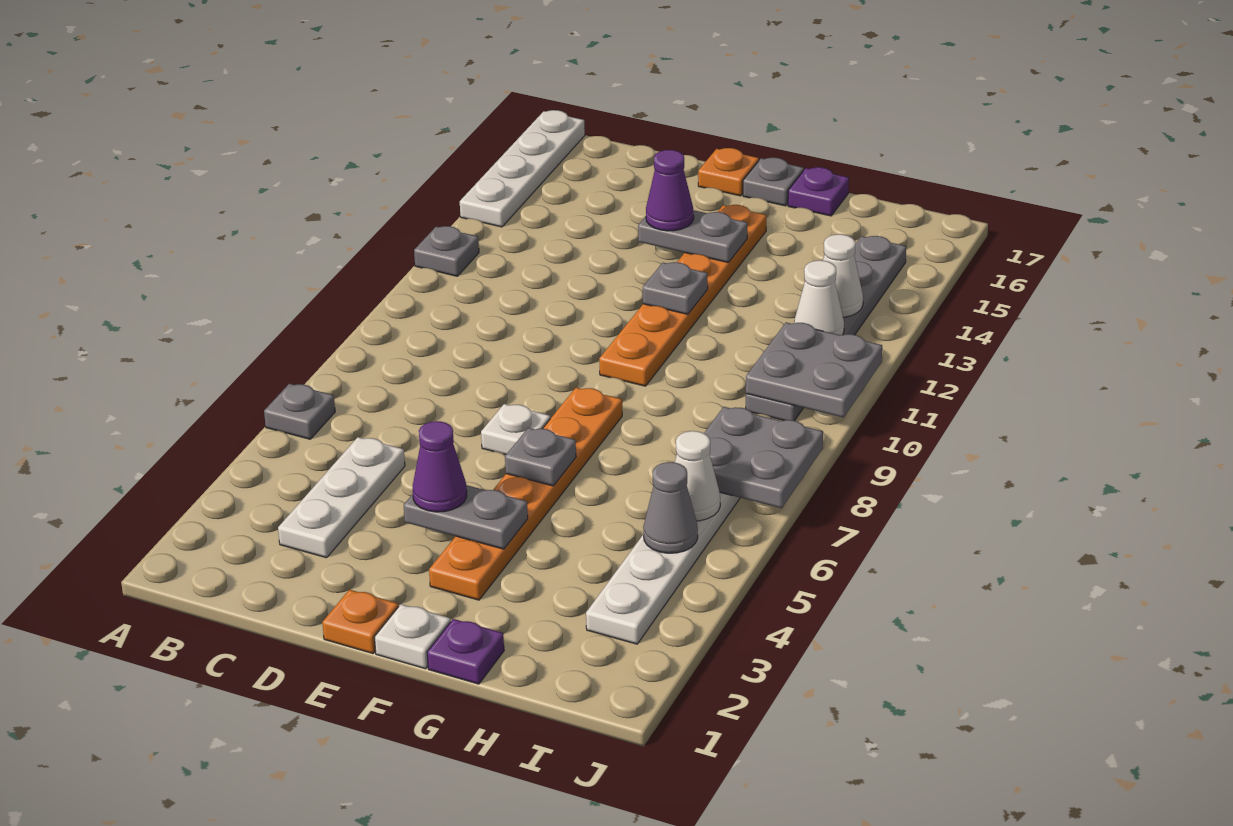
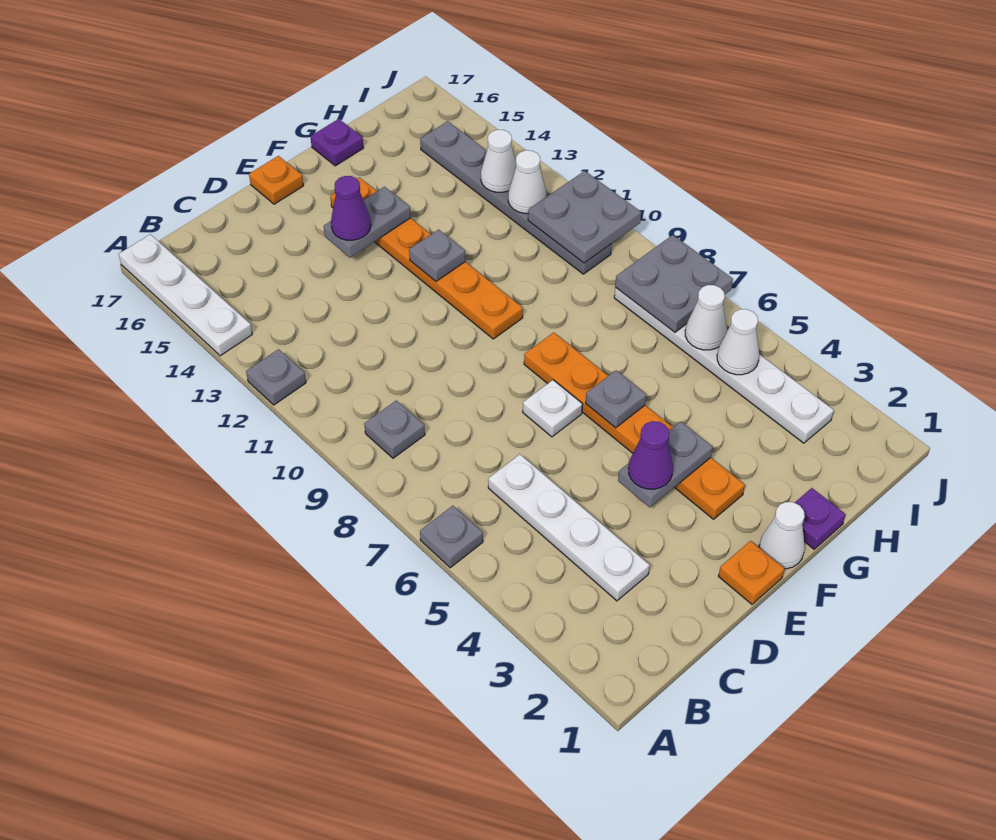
white 1x3 plate [278,437,405,558] -> white 1x4 plate [488,454,650,601]
white 1x1 plate [374,604,451,669] -> white 1x1 cone [759,502,805,569]
grey 1x1 plate [743,158,804,206] -> grey 1x1 plate moved to [364,400,425,458]
grey 1x1 cone [643,462,698,553] -> white 1x1 cone [717,309,759,375]

